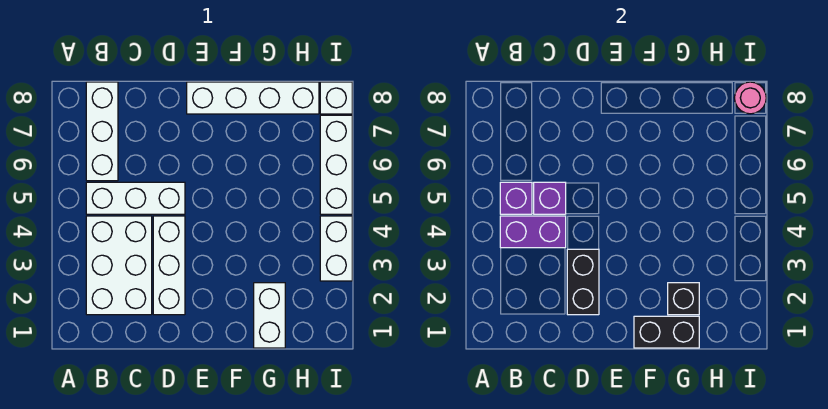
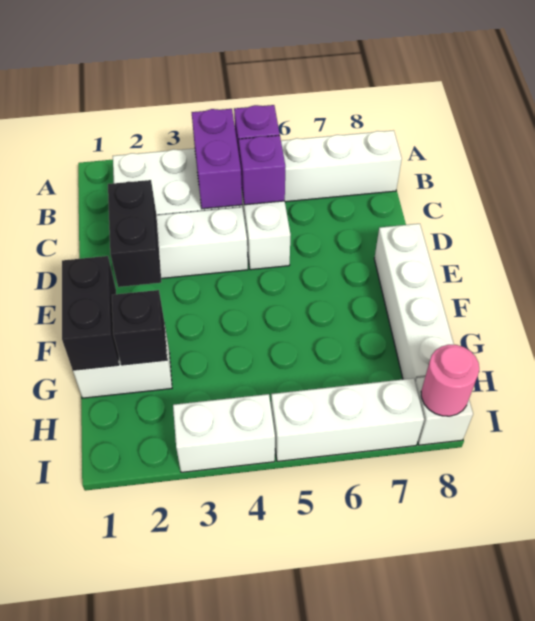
black 1x2 brick [567,249,599,315] -> black 1x2 brick turned to [108,180,161,287]

